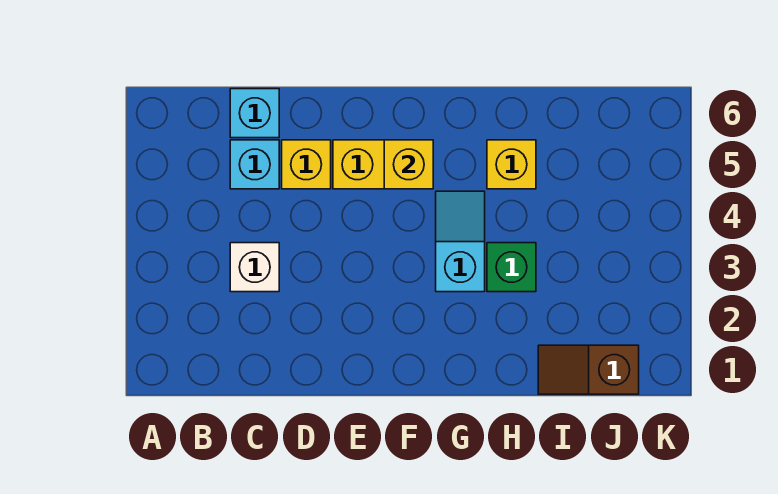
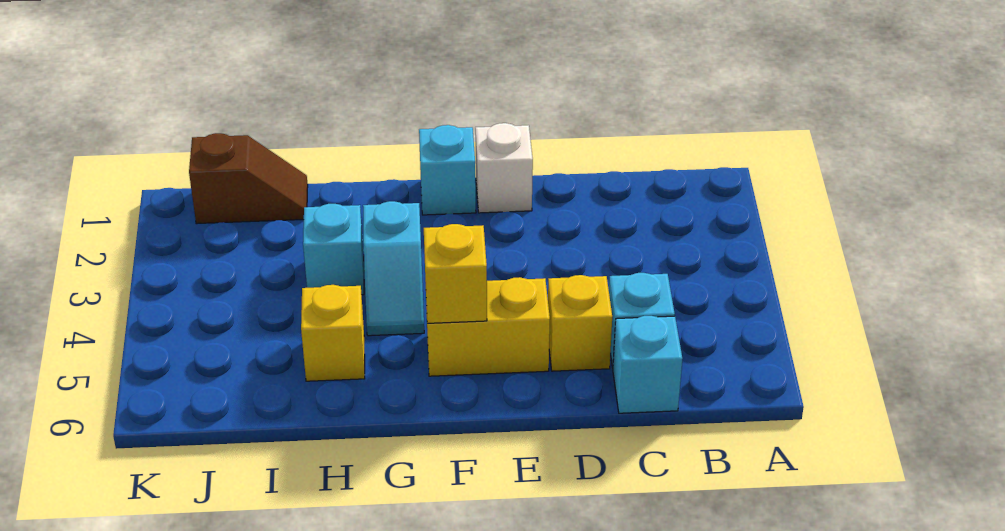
white 1x1 brick [230,243,279,292] -> white 1x1 brick moved to [475,123,533,213]
none -> cyan 1x1 brick [419,125,476,215]
green 1x1 brick [487,243,536,292] -> cyan 1x1 brick [303,204,364,295]

